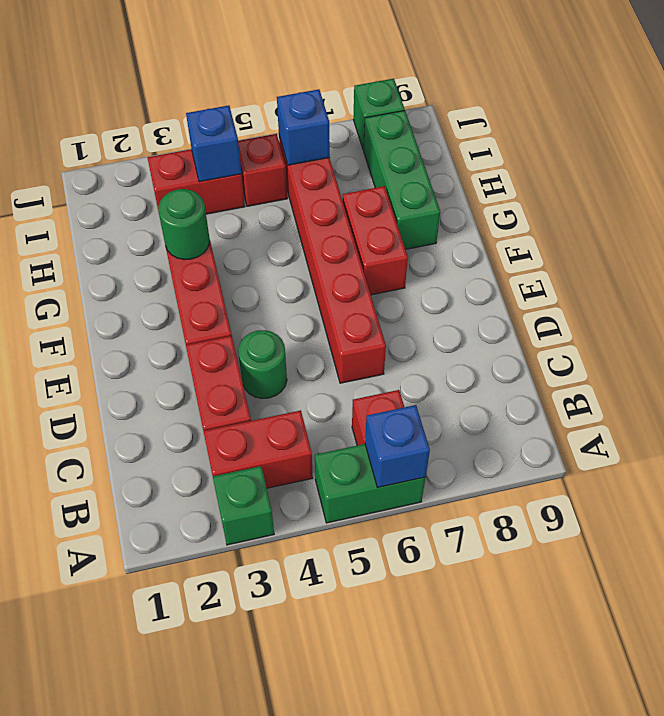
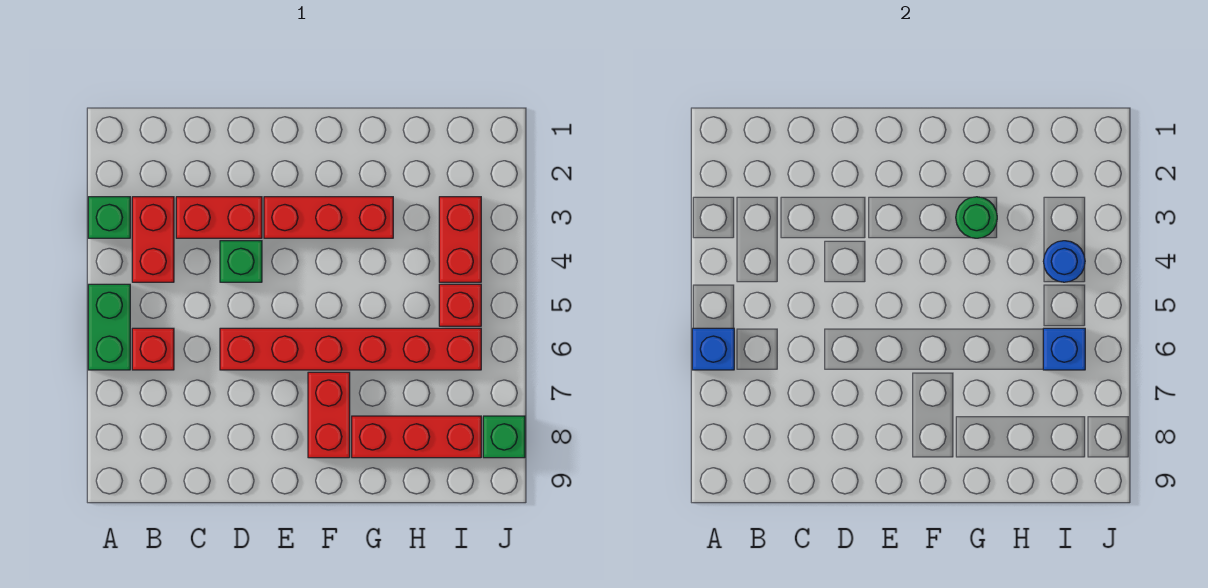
green 1x1 round brick [238,330,287,398] -> green 1x1 brick [220,241,262,282]
red 1x2 brick [343,186,408,295] -> red 1x2 brick turned to [308,372,350,458]
green 1x3 brick [364,110,440,249] -> red 1x3 brick [352,416,481,458]
blue 1x1 brick [186,105,241,182] -> blue 1x1 round brick [1043,241,1085,282]

